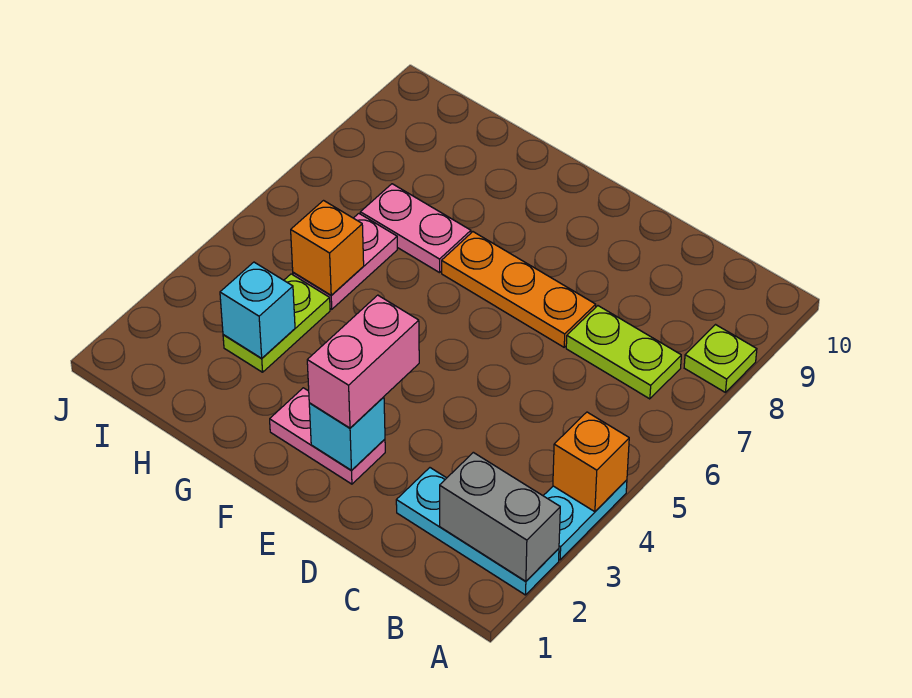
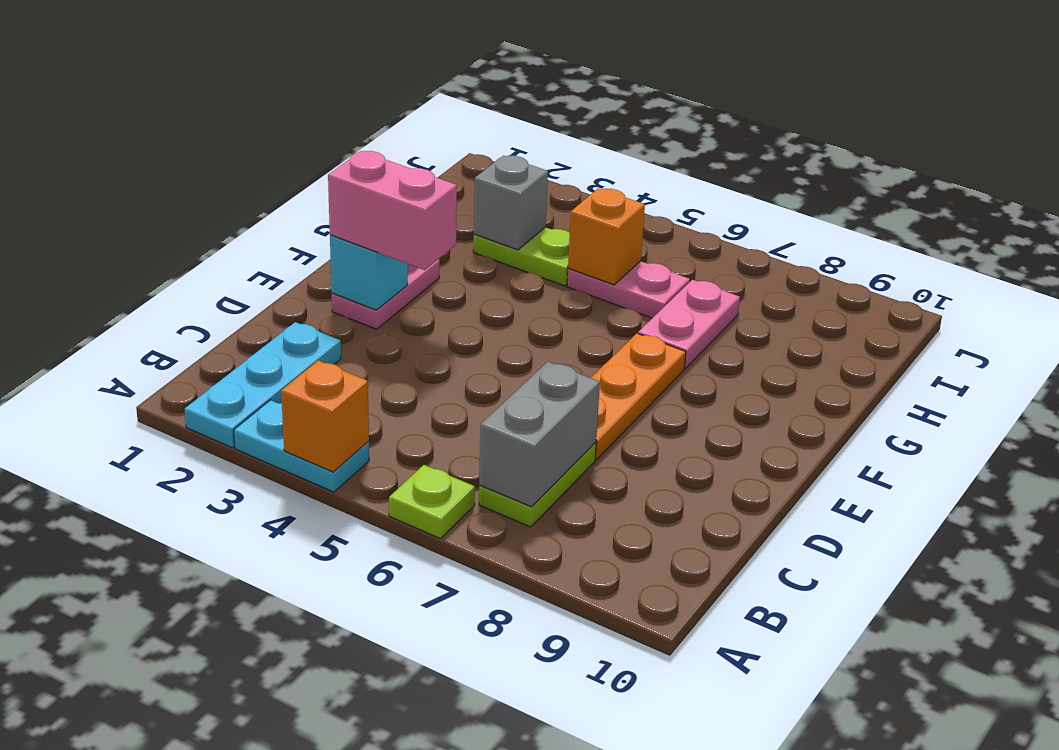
grey 1x2 brick [440,452,560,581] -> grey 1x2 brick moved to [479,362,600,507]
lime 1x1 plate [684,325,757,393] -> lime 1x1 plate moved to [389,465,475,539]
cyan 1x1 brick [220,262,295,358] -> grey 1x1 brick [474,156,548,250]

